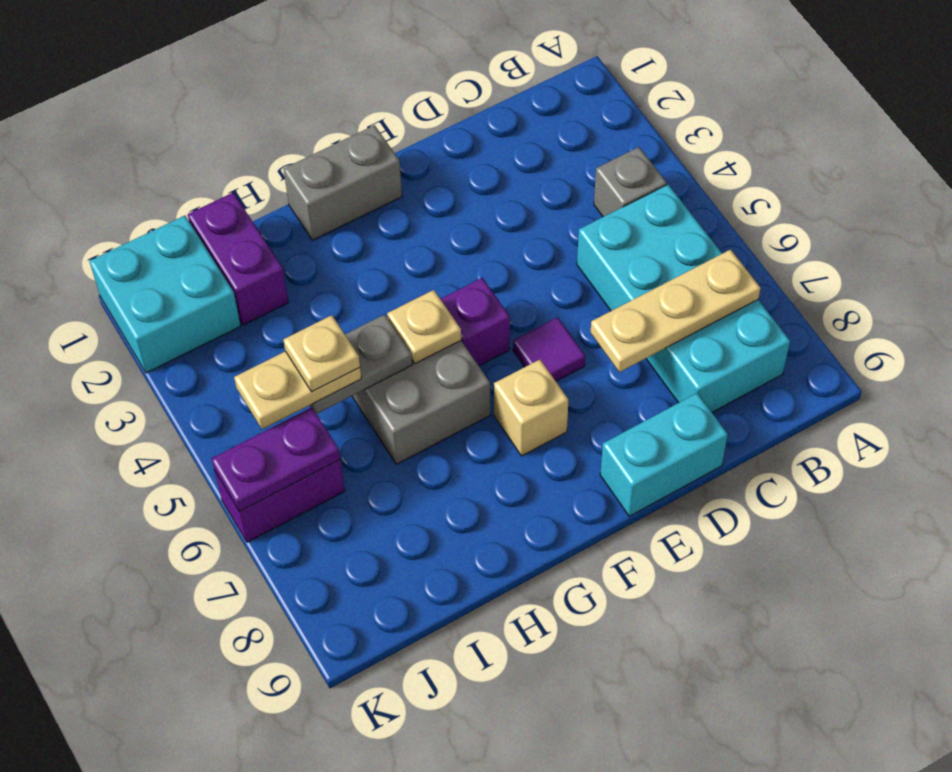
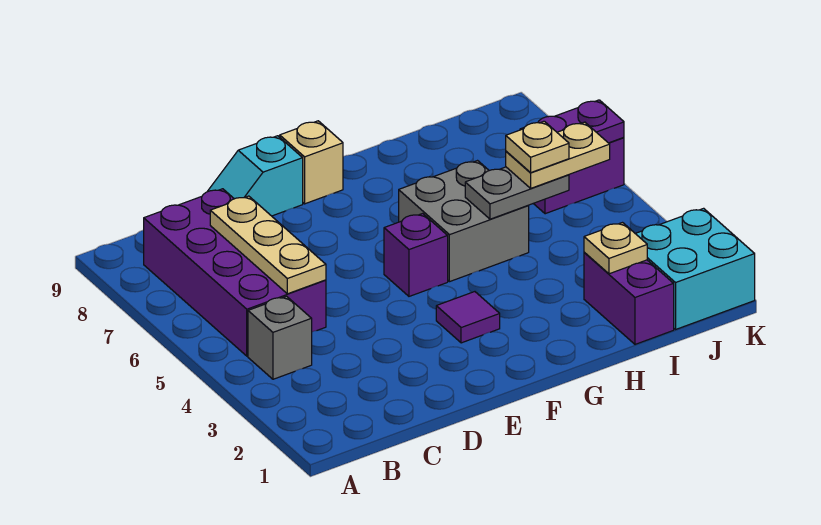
cyan 2x4 brick [577,185,790,412] -> purple 2x4 brick [144,189,326,356]
tan 1x3 plate [591,250,761,372] -> tan 1x3 plate turned to [210,196,326,294]
cyan 1x2 brick [600,393,728,516] -> cyan 1x2 slope [207,136,303,216]
purple 1x1 tile [513,317,585,381] -> purple 1x1 tile moved to [436,292,500,343]
grey 1x2 brick [283,125,402,240] -> none
tan 1x1 brick [494,360,568,456] -> tan 1x1 brick moved to [280,121,343,204]
tan 1x1 plate [387,290,461,364] -> tan 1x1 plate moved to [584,223,647,274]

